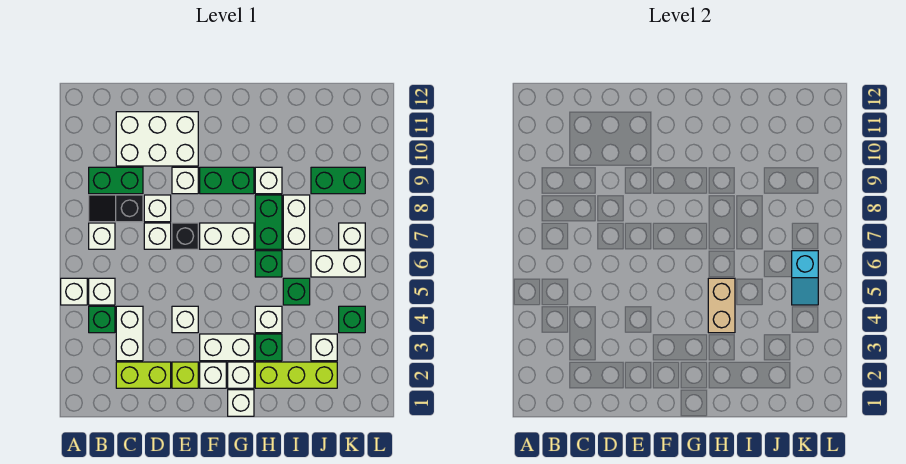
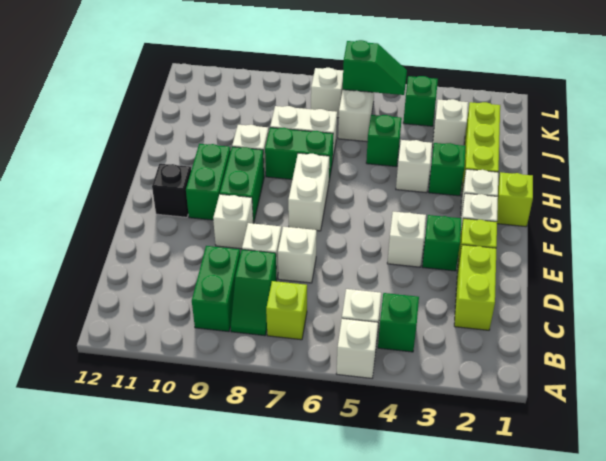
white 1x1 brick [89,223,115,249] -> lime 1x1 brick [266,281,307,340]
black 1x2 slope [89,195,143,222] -> green 1x2 slope [231,250,277,336]
white 1x2 brick [116,306,143,361] -> none
white 2x3 brick [116,112,198,166] -> none
black 1x1 brick [172,223,198,249] -> black 1x1 brick moved to [152,164,191,217]
white 1x2 brick [200,334,254,361] -> none
white 1x1 brick [228,390,254,416] -> lime 1x1 brick [497,172,533,227]
tan 1x2 brick [708,278,735,333] -> none
green 1x1 brick [255,251,282,277] -> green 1x1 brick moved to [422,215,461,271]
green 1x2 brick [311,167,365,194] -> green 1x2 brick moved to [186,144,231,220]
cyan 1x2 slope [792,251,818,305] -> green 1x2 slope [343,40,407,95]

